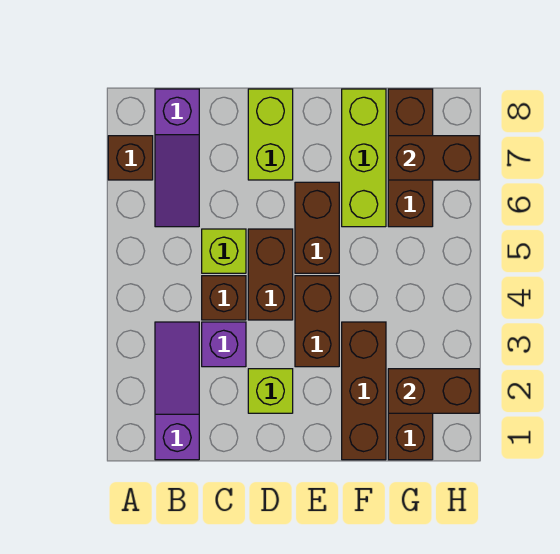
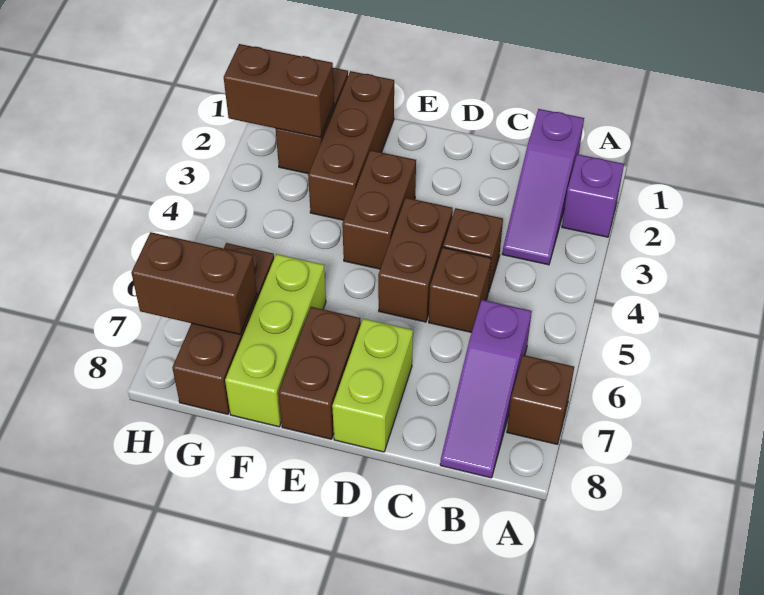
purple 1x3 slope [155,89,199,227] -> purple 1x3 slope turned to [440,300,532,478]
purple 1x1 brick [202,322,246,367] -> purple 1x1 brick moved to [562,154,624,237]
lime 1x1 brick [202,229,246,273] -> brown 1x1 brick [429,248,491,332]
lime 1x1 brick [248,369,293,413] -> none
brown 1x2 brick [295,182,339,273] -> brown 1x2 brick moved to [278,307,361,439]

